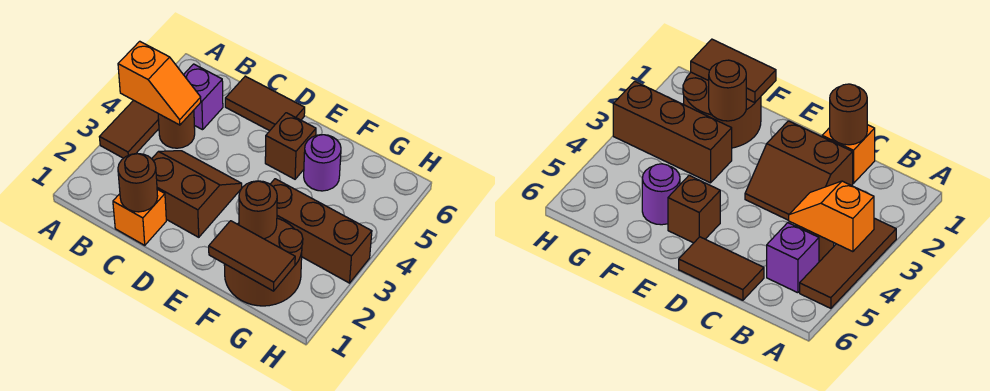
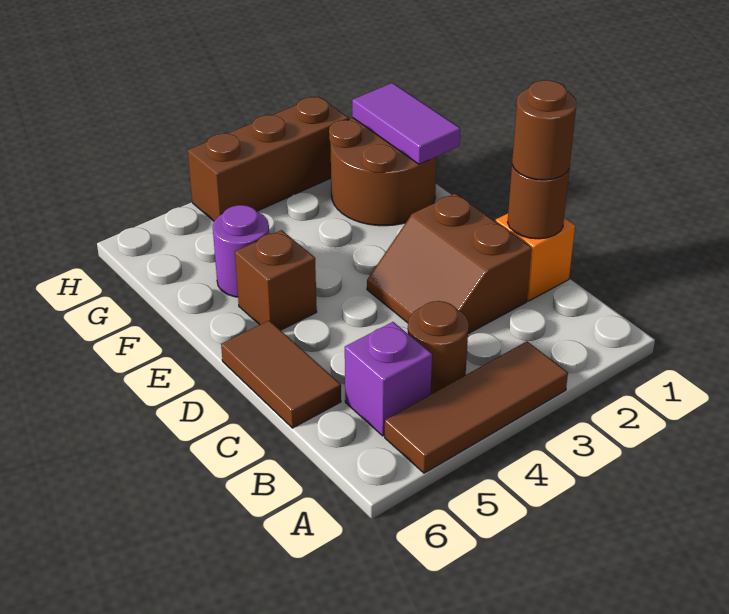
orange 1x2 slope [118,41,201,125] -> none
brown 1x2 tile [209,221,295,291] -> purple 1x2 tile [352,83,460,165]
brown 1x1 round brick [239,181,277,239] -> brown 1x1 round brick moved to [512,80,576,180]
brown 1x3 brick [270,179,372,283] -> brown 1x3 brick turned to [188,96,349,221]

